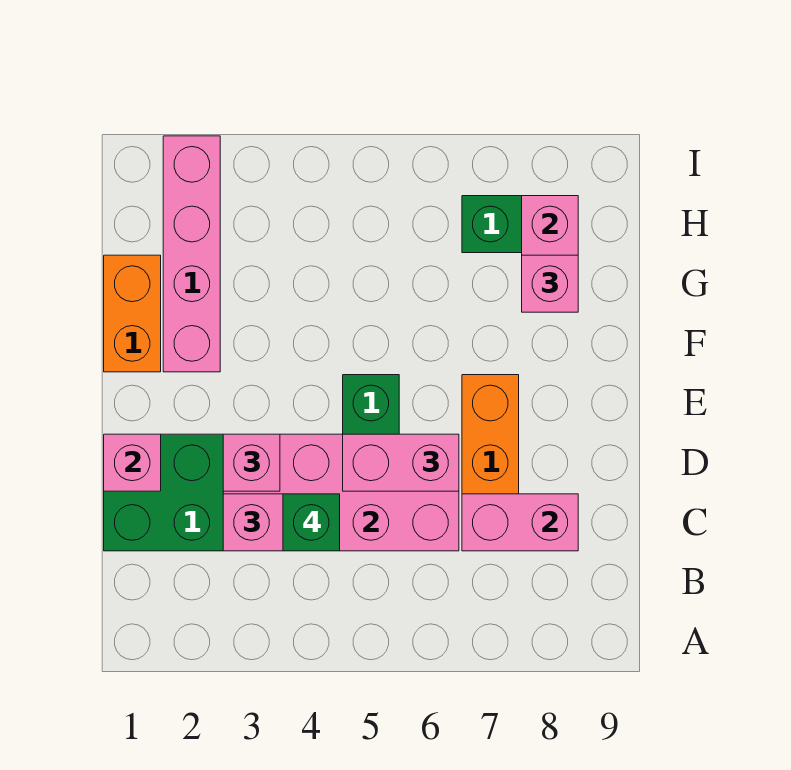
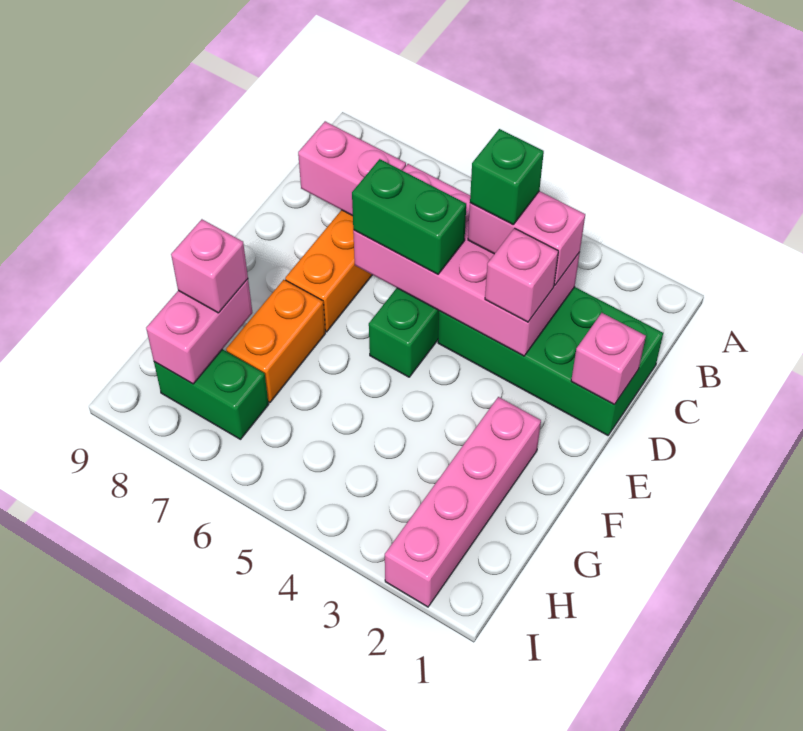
pink 1x2 brick [343,434,459,491] -> green 1x2 brick [352,159,466,274]
orange 1x2 brick [104,255,161,372] -> orange 1x2 brick moved to [226,280,325,403]

